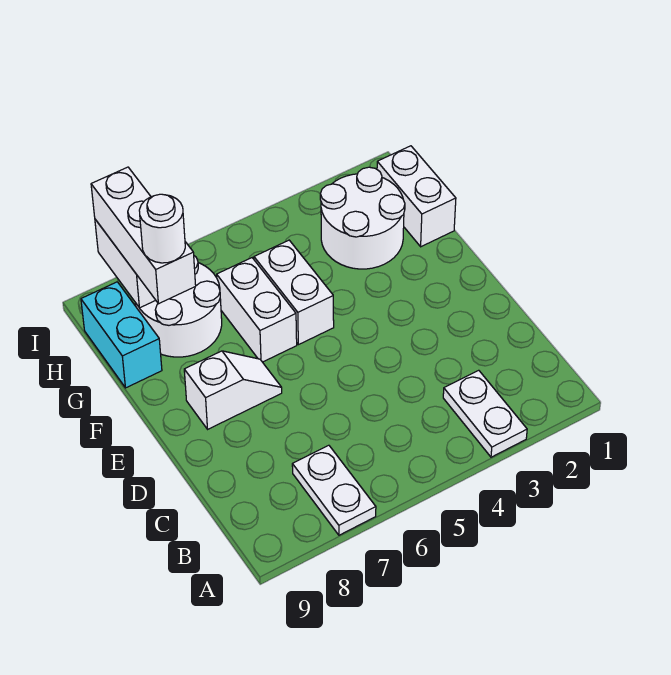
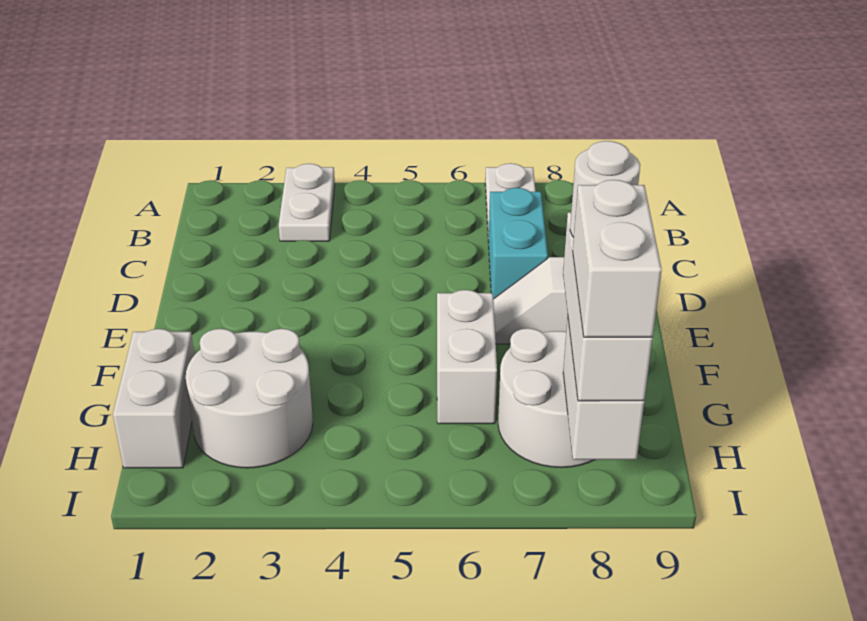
white 1x2 brick [254,240,334,345] -> white 1x2 brick moved to [573,180,662,337]
cyan 1x2 brick [81,282,162,388] -> cyan 1x2 brick moved to [488,188,548,299]

